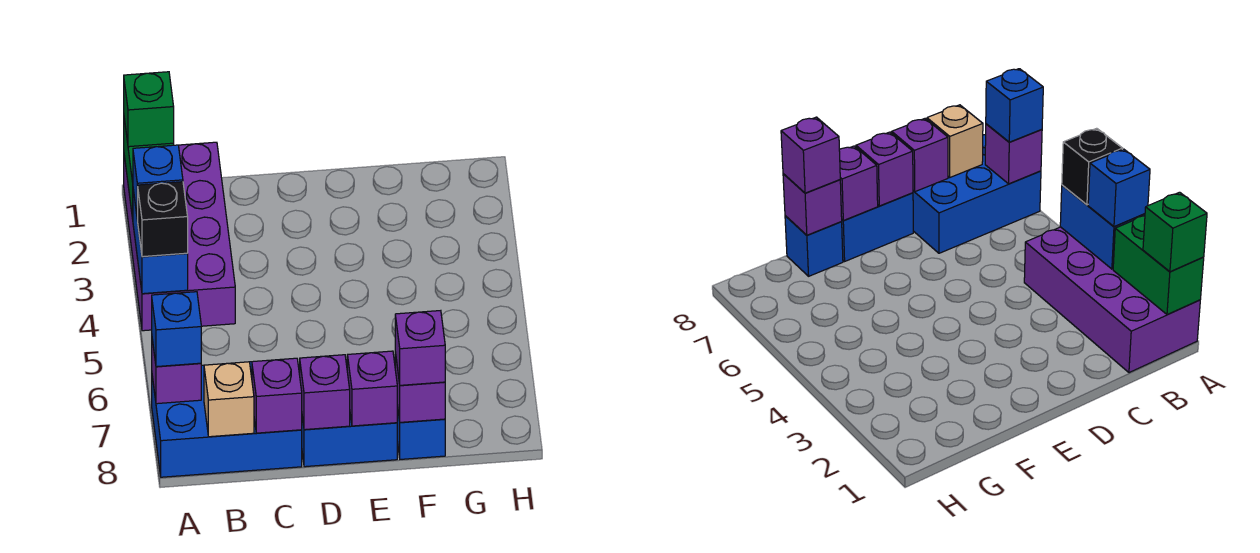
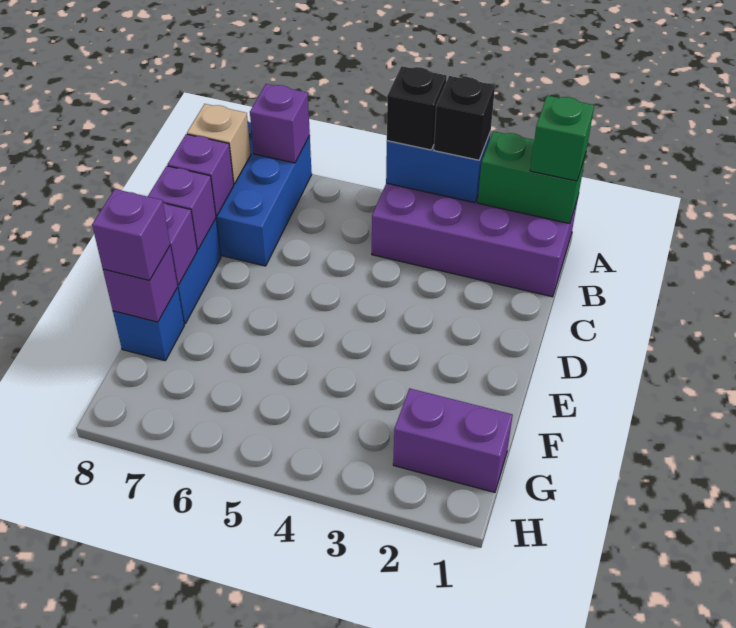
blue 1x1 brick [133,145,183,220] -> black 1x1 brick [434,76,495,160]
blue 1x1 brick [152,292,201,367] -> none
none -> purple 1x2 brick [393,388,513,492]

